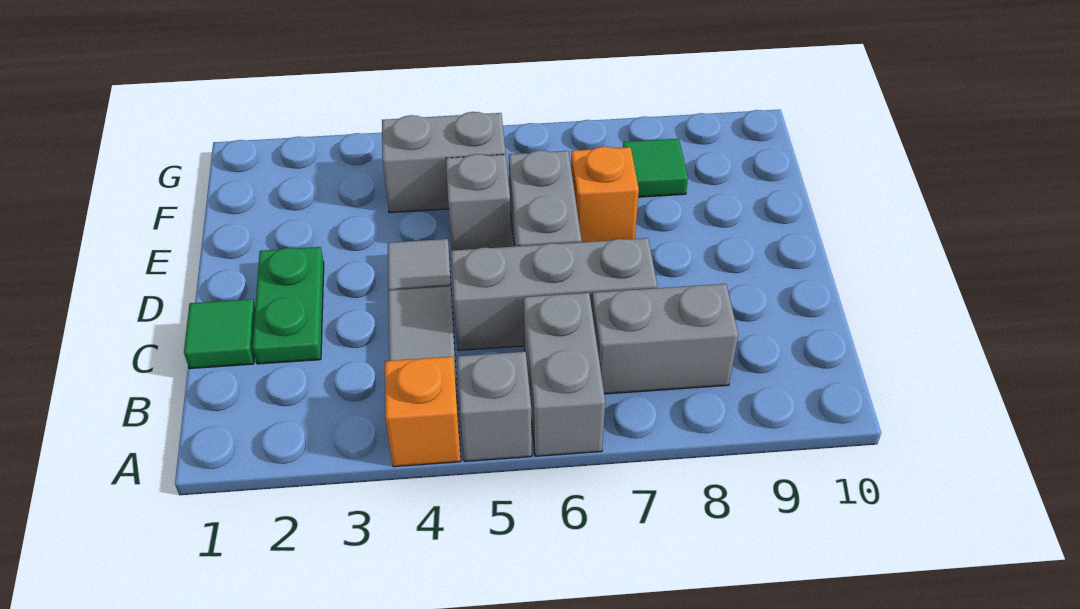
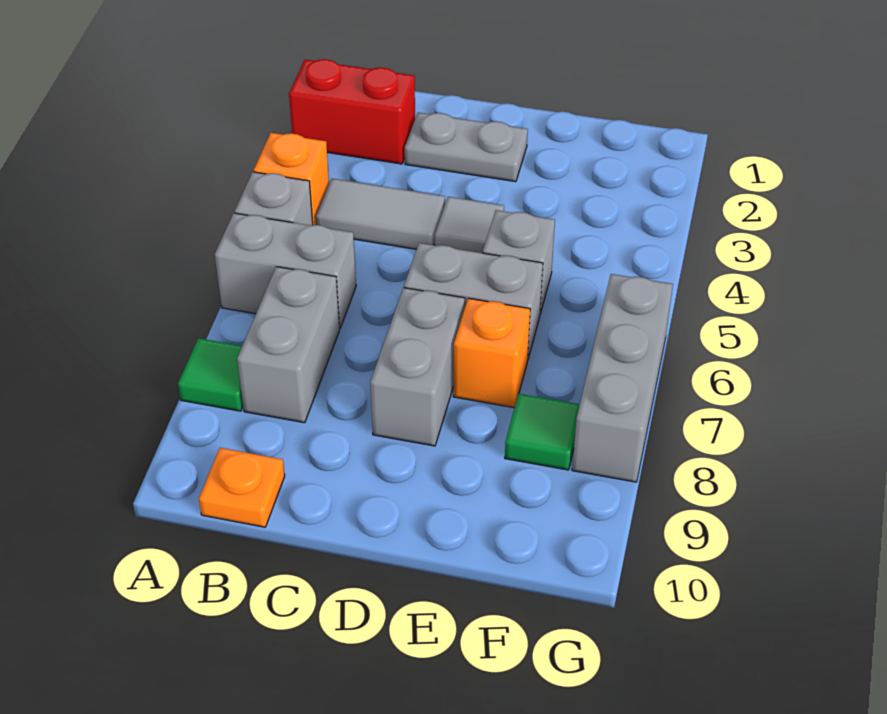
none -> red 1x2 brick [289,59,415,164]
none -> orange 1x1 plate [199,448,285,527]
green 1x1 tile [184,299,255,369] -> green 1x1 tile moved to [178,338,243,411]
green 1x2 plate [253,247,324,364] -> grey 1x2 plate [405,113,528,182]
grey 1x3 brick [451,238,657,350] -> grey 1x3 brick moved to [572,274,673,482]
grey 1x2 brick [382,112,506,213] -> grey 1x2 brick moved to [370,288,465,446]

